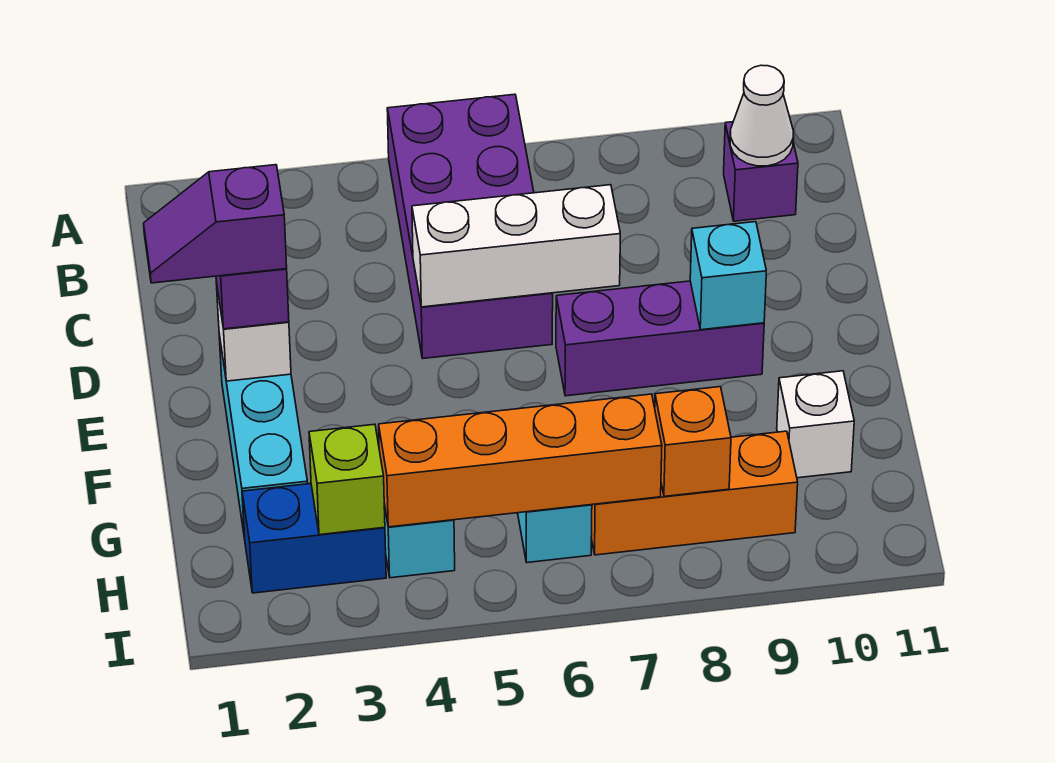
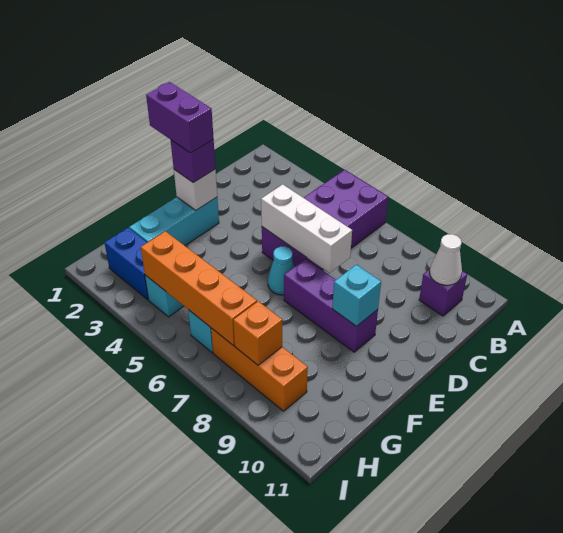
purple 1x2 slope [144,165,287,283] -> purple 1x2 brick [146,82,214,153]
none -> cyan 1x1 cone [268,246,294,295]
white 1x1 brick [777,371,854,478] -> none
lime 1x1 brick [309,424,385,535] -> none

